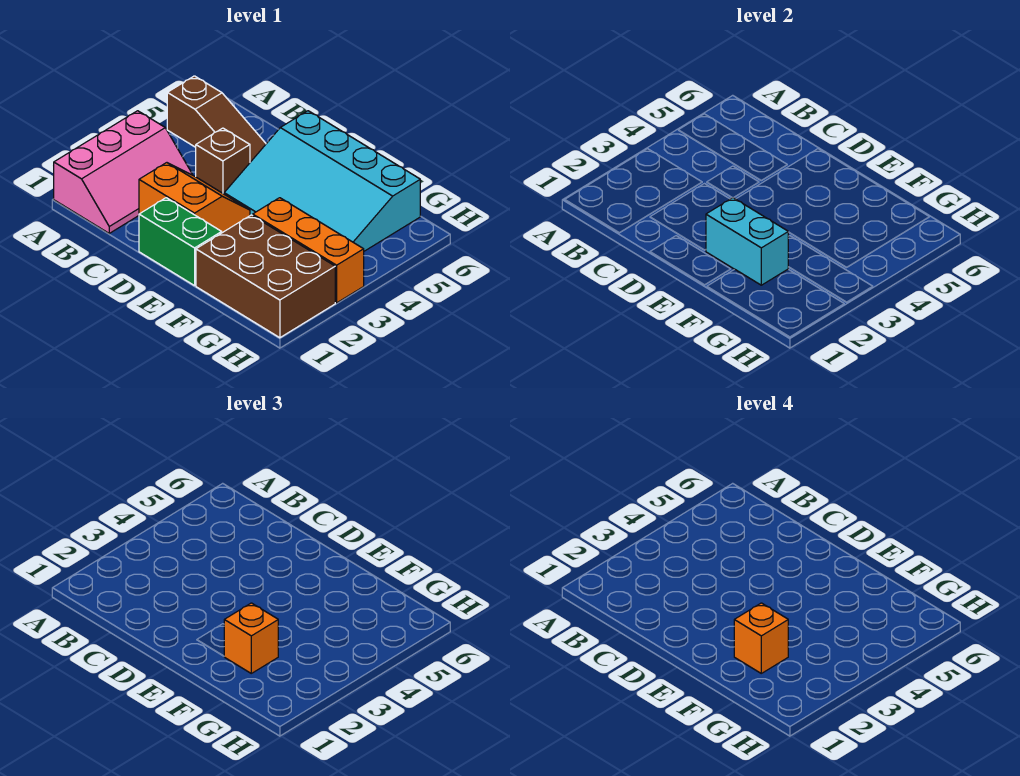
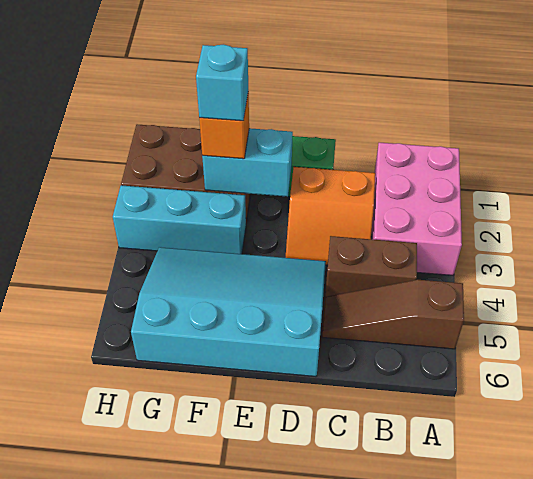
pink 2x3 slope [54,111,193,233] -> pink 2x3 brick [371,143,462,275]
brown 1x1 brick [196,128,250,194] -> brown 1x2 brick [325,236,417,297]
orange 1x1 brick [734,603,788,673] -> cyan 1x1 brick [196,45,248,121]
orange 1x3 brick [253,198,364,303] -> cyan 1x3 brick [113,185,246,254]

